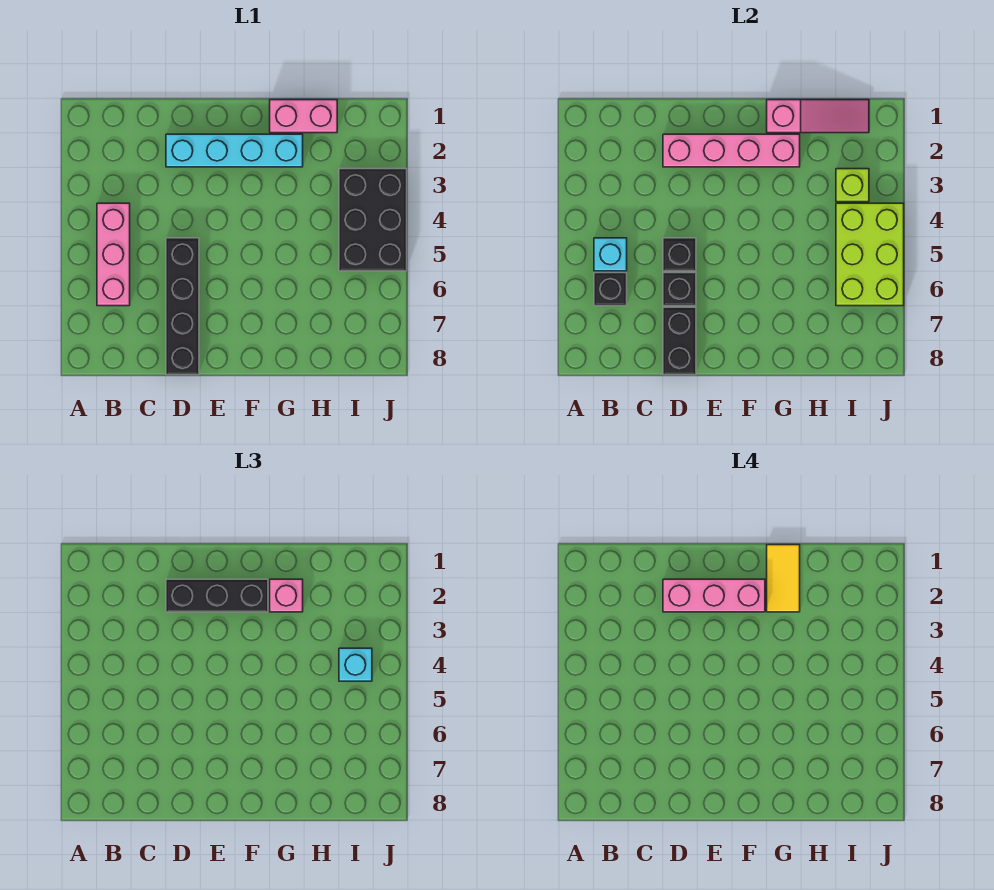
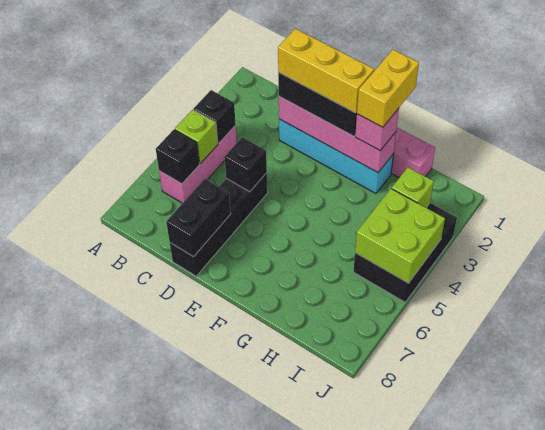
cyan 1x1 brick [594,238,627,271] -> lime 1x1 brick [175,110,218,163]
pink 1x3 brick [663,579,765,612] -> yellow 1x3 brick [278,29,374,113]
black 1x1 brick [663,273,696,306] -> black 1x1 brick moved to [194,90,236,143]
pink 1x3 slope [767,100,869,133] -> none
yellow 1x2 tile [767,545,800,612] -> yellow 1x2 brick [357,50,419,127]
lime 2x3 brick [836,203,904,306] -> lime 2x2 brick [355,189,445,283]
cyan 1x1 brick [339,648,372,681] -> none

